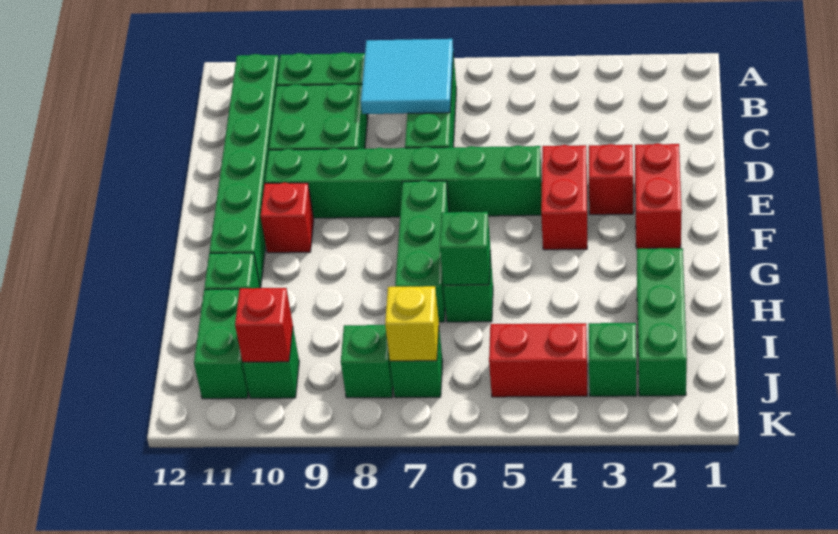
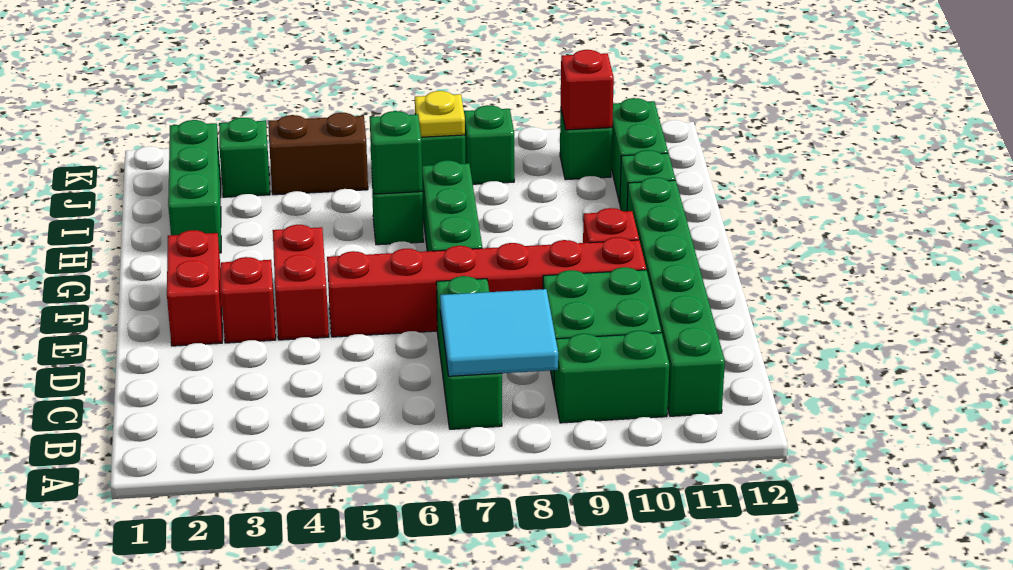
green 1x6 brick [265,146,542,218] -> red 1x6 brick [327,237,646,337]
red 1x2 brick [489,323,587,397] -> brown 1x2 brick [268,113,368,195]
yellow 1x1 brick [385,286,439,361] -> yellow 1x1 plate [415,91,465,137]

